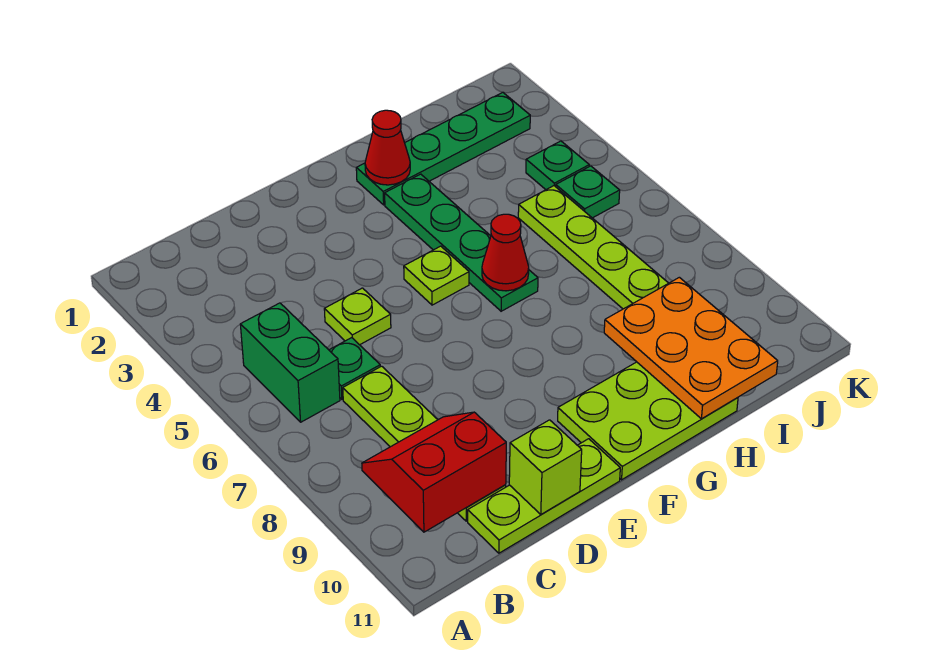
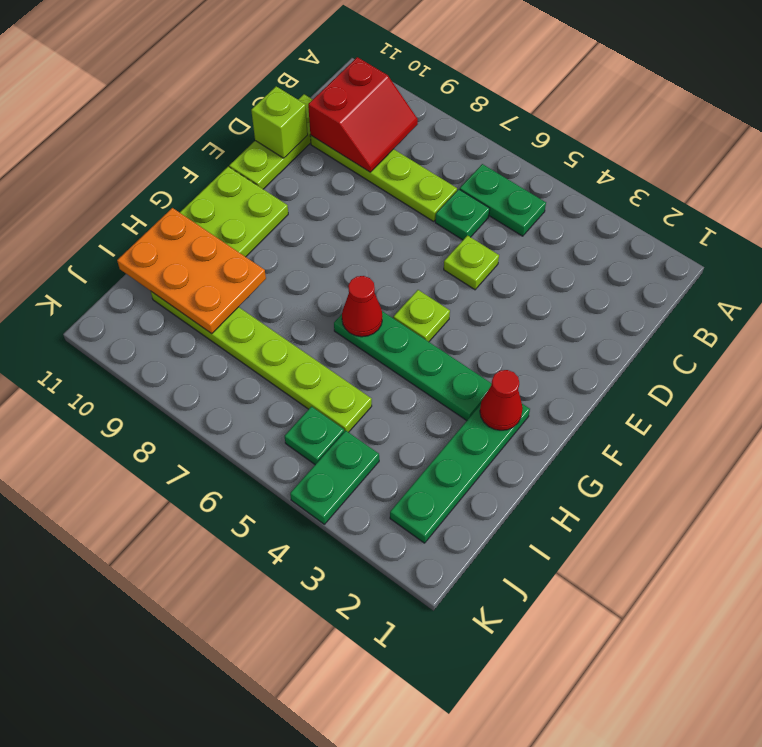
green 1x2 brick [240,303,340,422] -> green 1x2 plate [460,164,546,236]
green 1x1 plate [526,141,589,190] -> green 1x2 plate [290,431,379,524]

